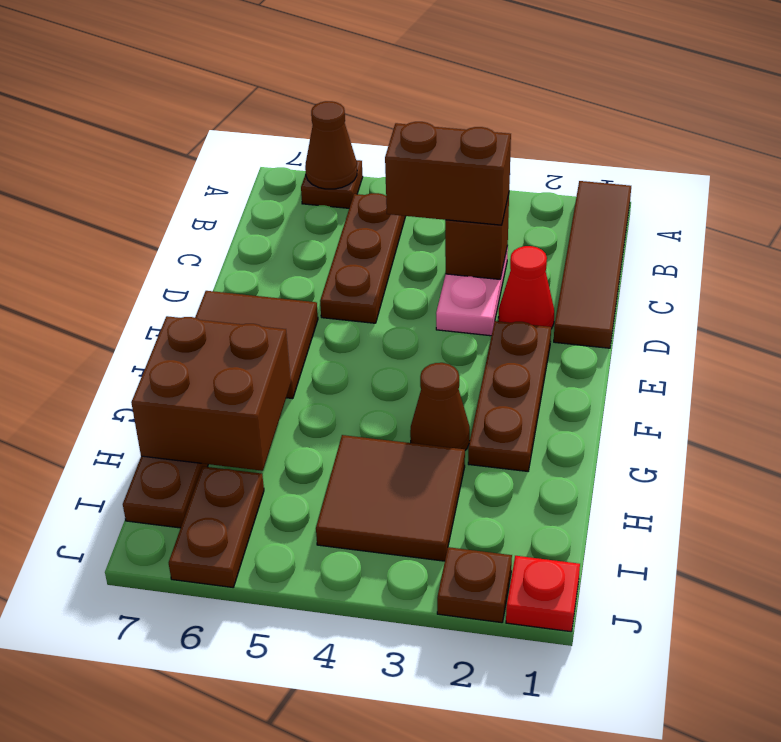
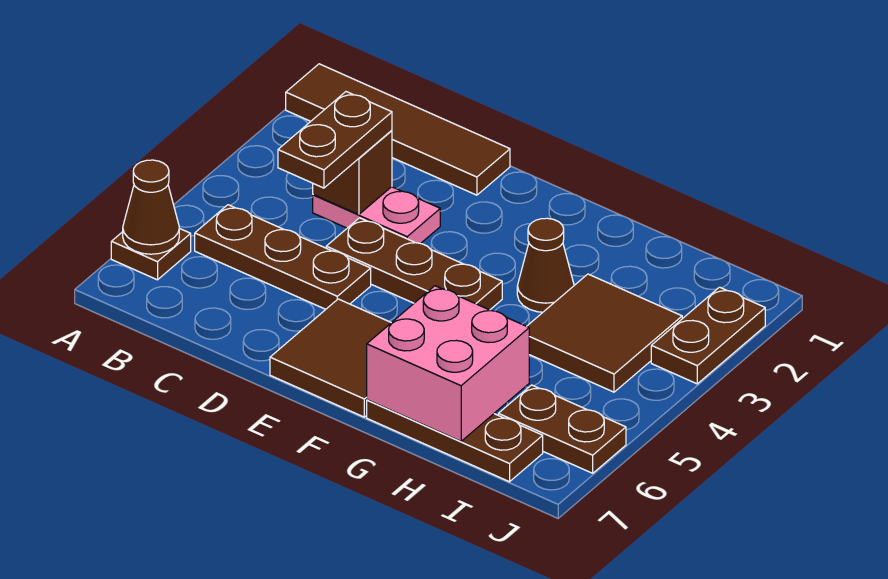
brown 1x2 brick [385,122,511,225] -> brown 1x2 plate [278,92,392,188]
red 1x1 cone [498,246,554,329] -> none
brown 1x3 plate [468,321,551,471] -> brown 1x3 plate moved to [326,218,502,310]
brown 2x2 brick [131,316,291,471] -> pink 2x2 brick [367,286,529,441]
red 1x1 plate [506,556,580,632] -> none
brown 1x1 plate [437,547,512,623] -> brown 1x2 plate [651,287,765,384]

